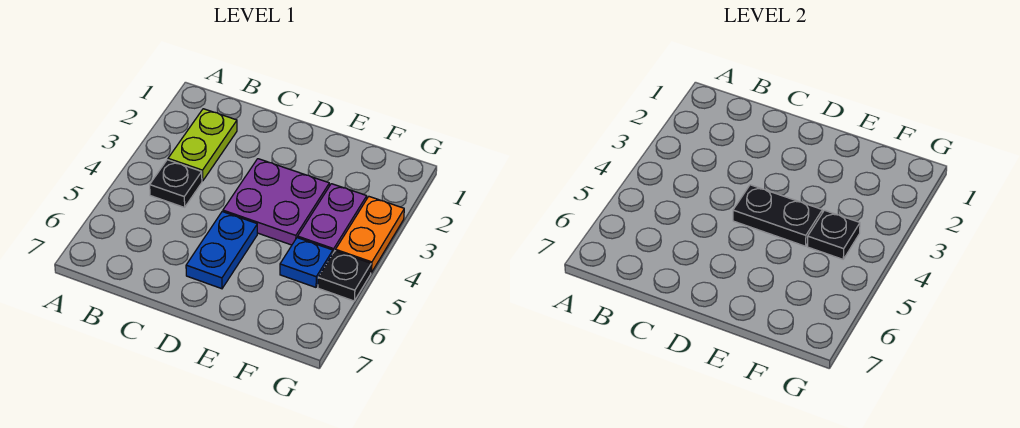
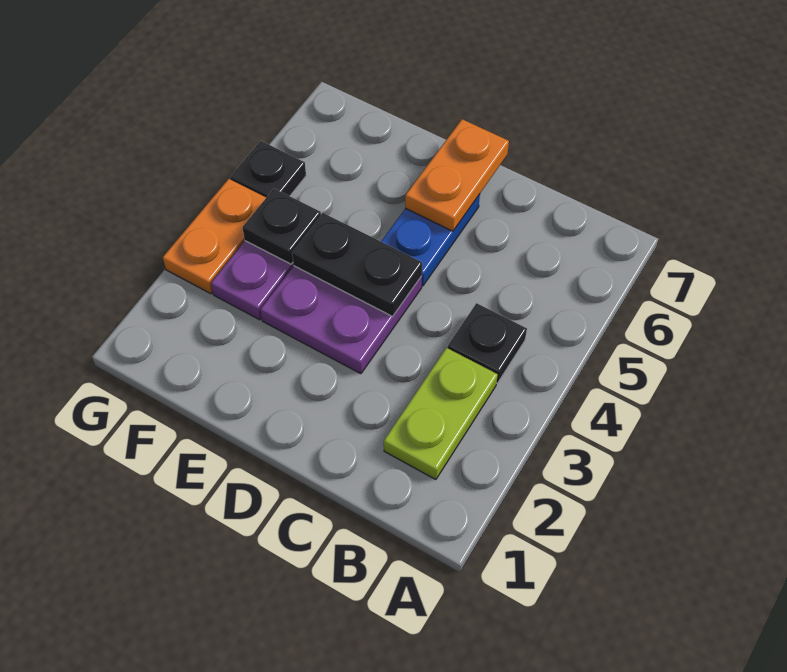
none -> orange 1x2 plate [405,119,509,231]
blue 1x1 plate [280,238,333,287] -> none

